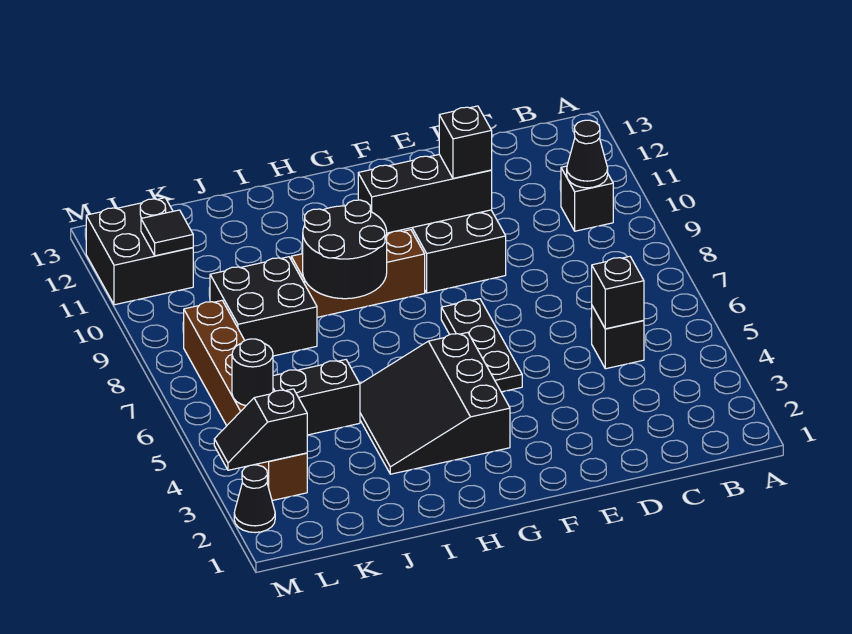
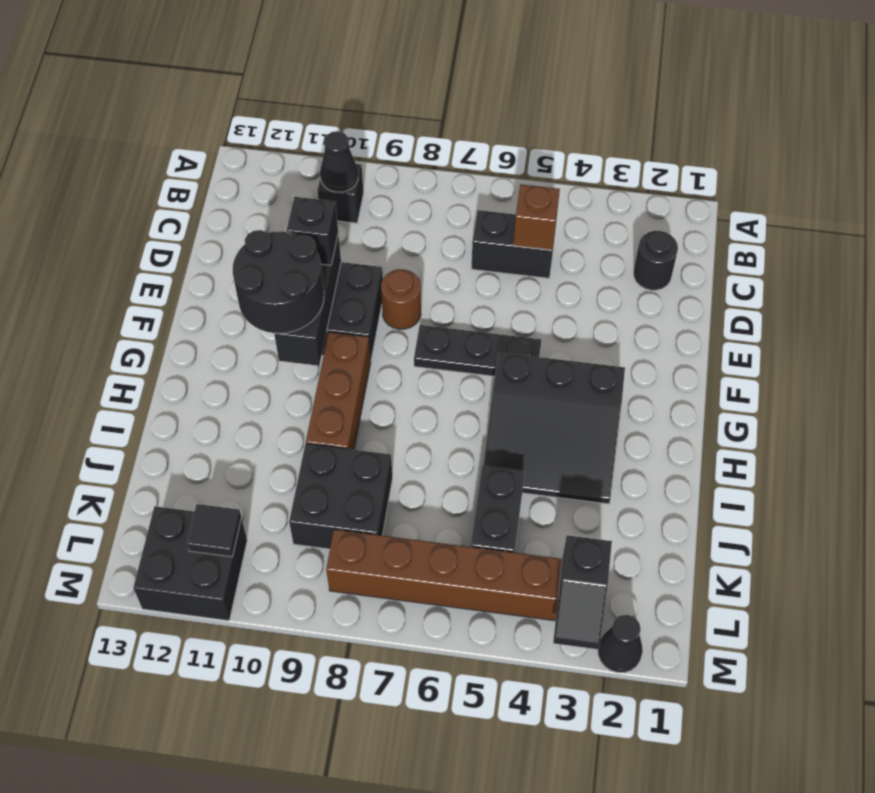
black 1x1 brick [592,306,644,369] -> black 1x2 brick [472,210,555,278]
black 1x1 brick [592,256,644,329] -> brown 1x1 brick [513,184,560,250]
none -> brown 1x1 round brick [381,269,421,329]
black 2x2 round brick [303,200,387,299] -> black 2x2 round brick moved to [233,230,324,333]
black 1x1 round brick [232,339,273,406] -> black 1x1 round brick moved to [633,231,678,290]

